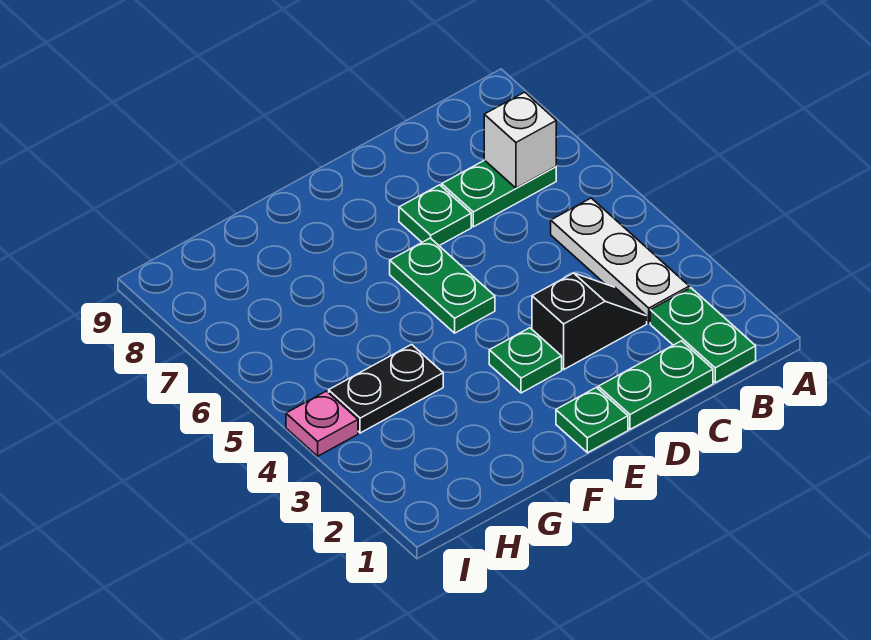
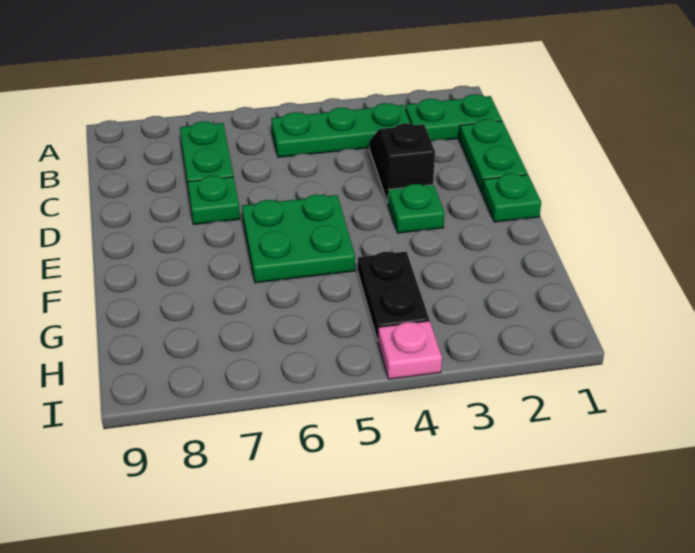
white 1x3 plate [551,198,689,323] -> green 1x3 plate [271,103,410,157]
white 1x1 brick [484,92,556,188] -> none
green 1x2 plate [390,238,495,333] -> green 2x2 plate [242,194,355,283]

